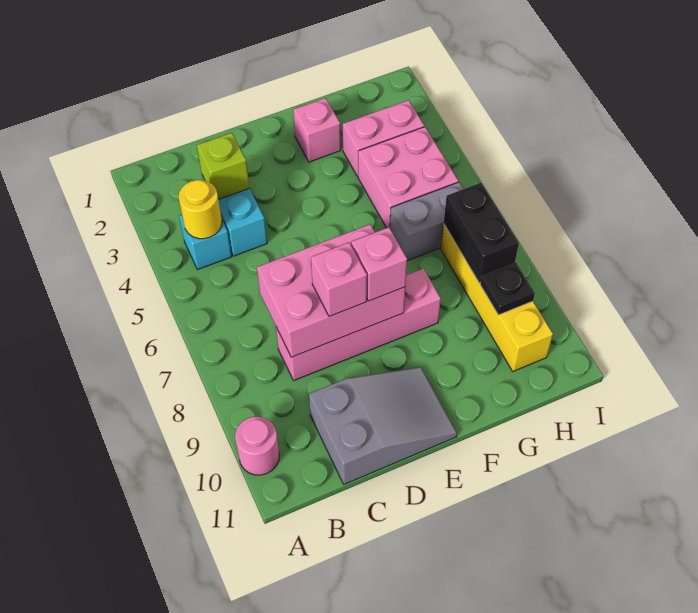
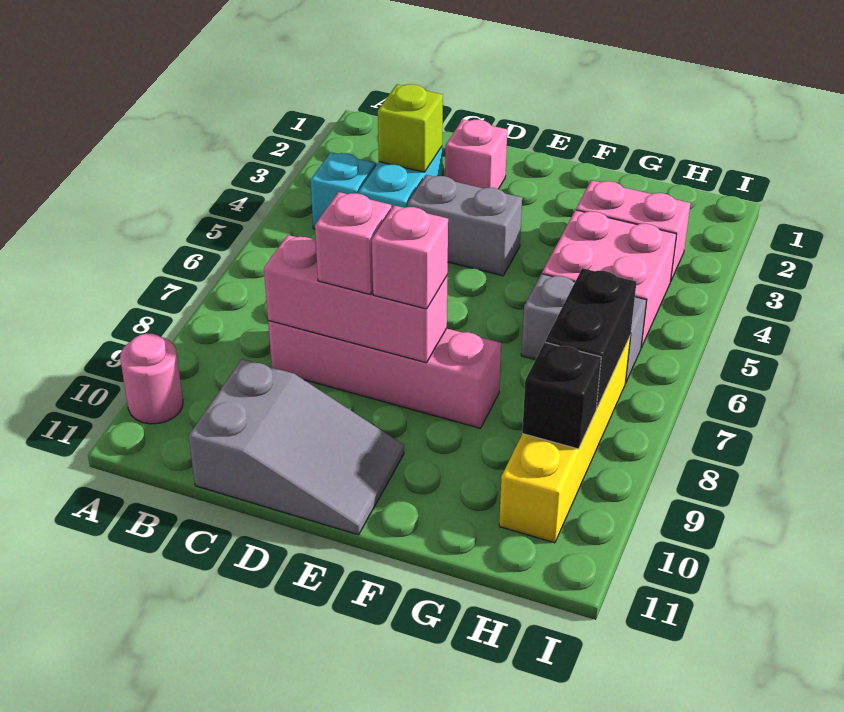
yellow 1x1 round brick [178,180,222,239] -> none
pink 2x3 brick [257,225,405,357] -> pink 1x3 brick [264,235,447,363]
none -> grey 1x2 brick [408,175,522,276]
pink 1x1 brick [293,98,341,162] -> pink 1x1 brick moved to [445,119,507,189]
black 1x1 plate [480,263,535,315] -> black 1x1 brick [522,342,601,449]

